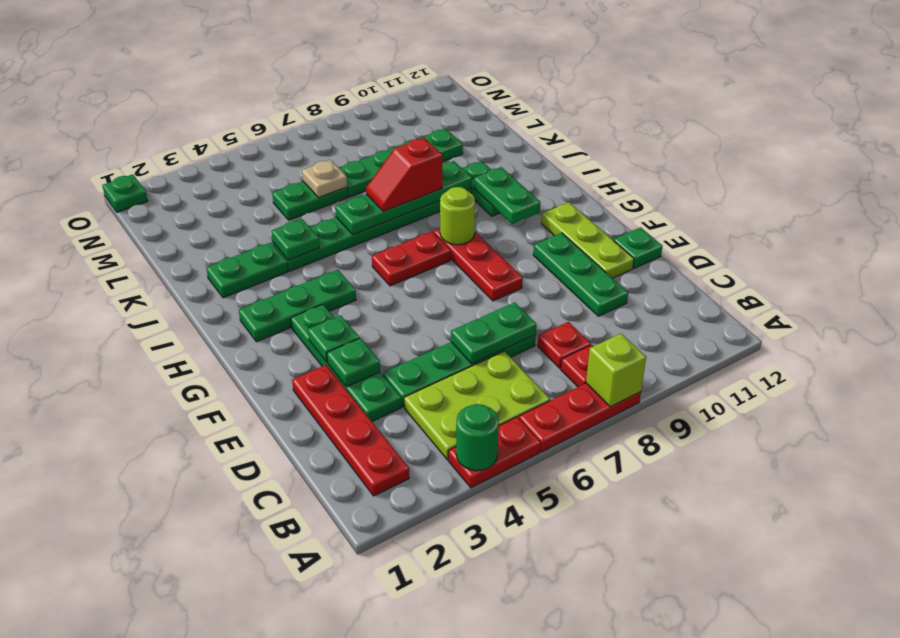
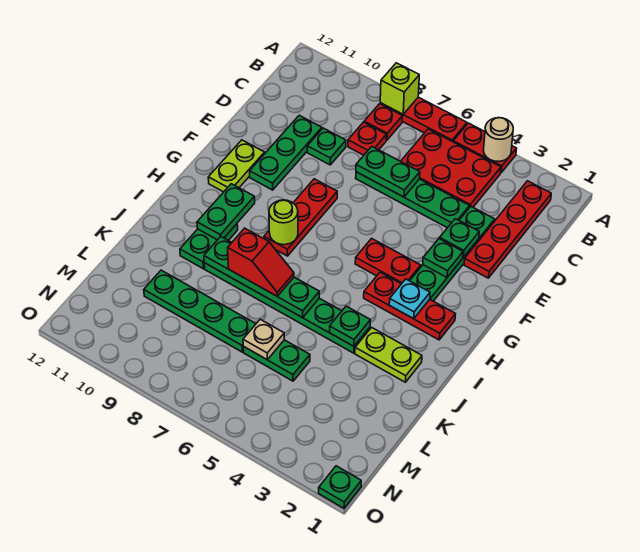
green 1x1 round brick [456,404,499,471] -> tan 1x1 round brick [484,118,513,162]
lime 2x3 plate [404,351,550,460] -> red 2x3 plate [401,129,501,208]
lime 1x3 plate [542,202,634,278] -> lime 1x2 plate [208,140,265,192]
green 1x1 plate [613,227,662,268] -> green 1x1 plate moved to [307,128,346,165]
green 1x3 plate [239,270,356,342] -> red 1x3 plate [364,272,455,340]
none -> cyan 1x1 plate [389,279,430,319]
red 1x2 plate [372,232,451,286] -> red 1x2 plate moved to [355,238,421,284]
green 1x2 plate [206,243,288,298] -> lime 1x2 plate [355,328,422,382]

